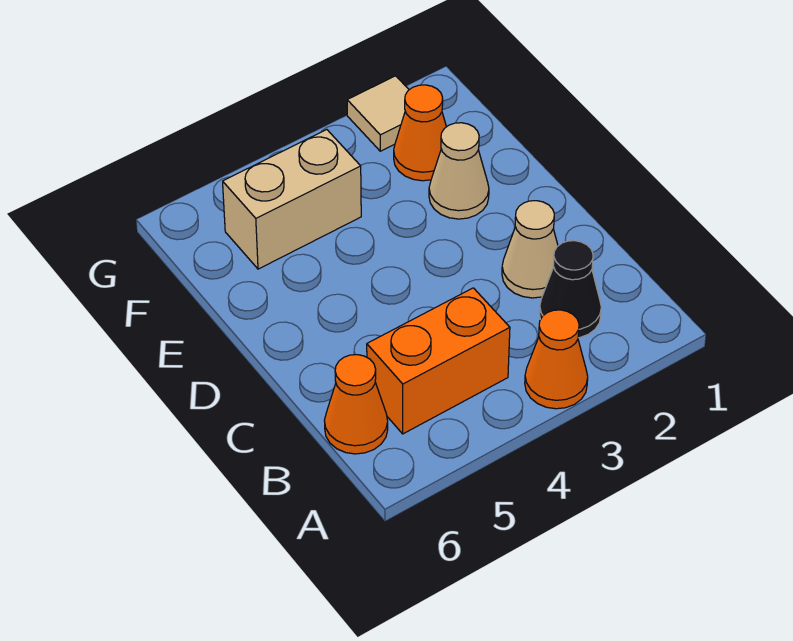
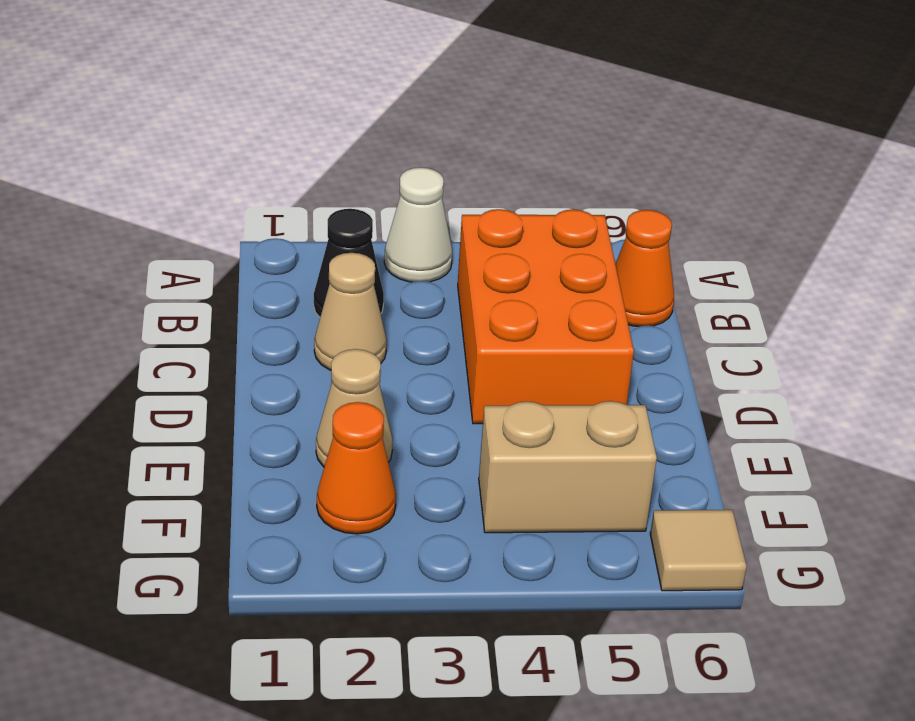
orange 1x1 cone [525,310,588,409] -> white 1x1 cone [384,167,452,282]
orange 1x2 brick [367,288,510,434] -> orange 2x3 brick [458,209,634,424]
tan 1x1 tile [347,76,409,151] -> tan 1x1 tile moved to [650,510,747,591]

